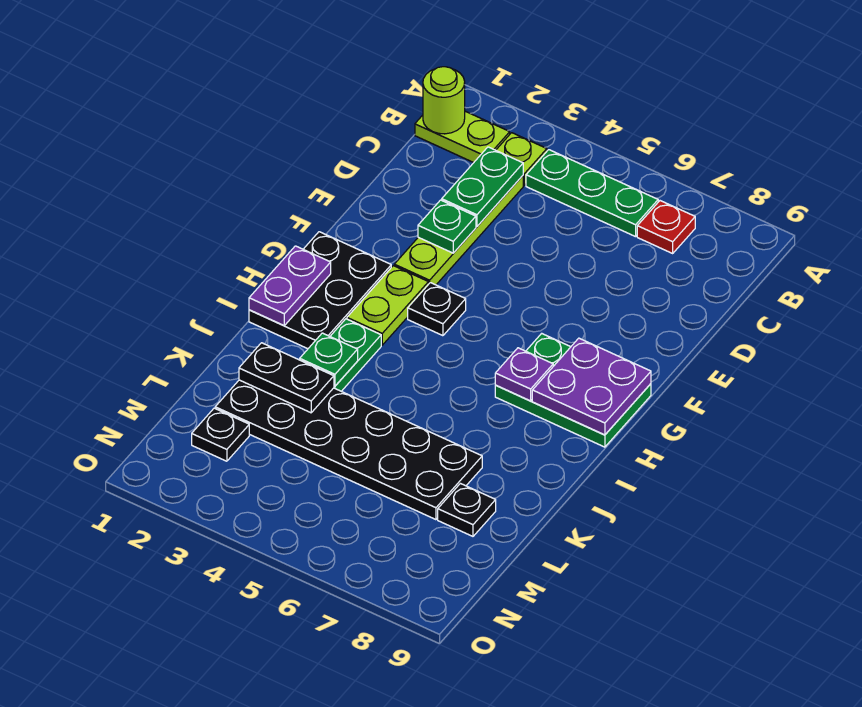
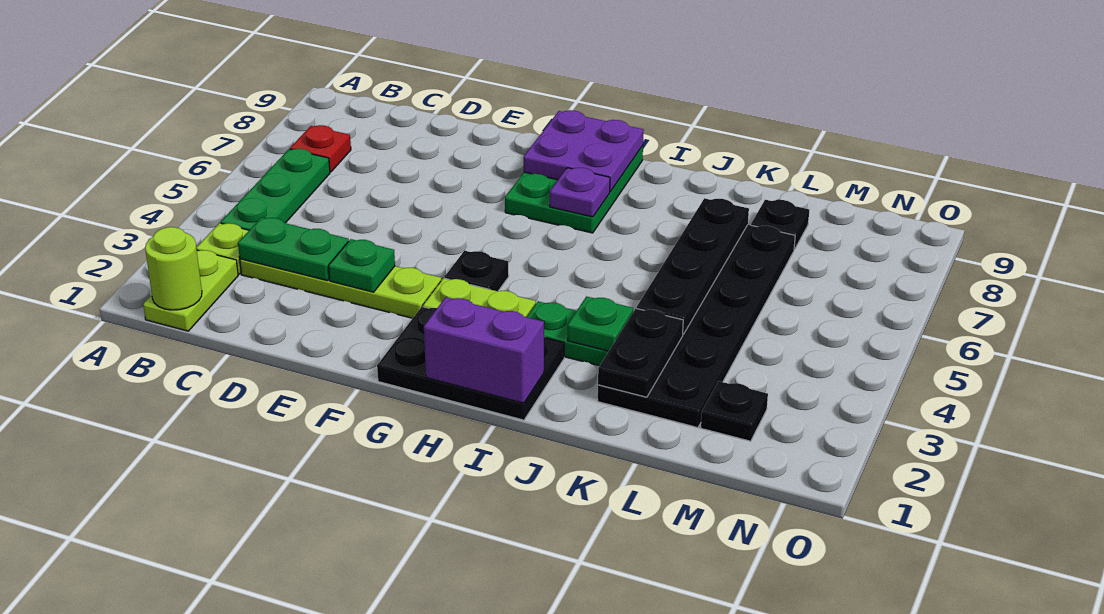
purple 1x2 plate [249,246,331,326] -> purple 1x2 brick [424,297,544,403]
none -> black 1x4 plate [636,198,749,334]

